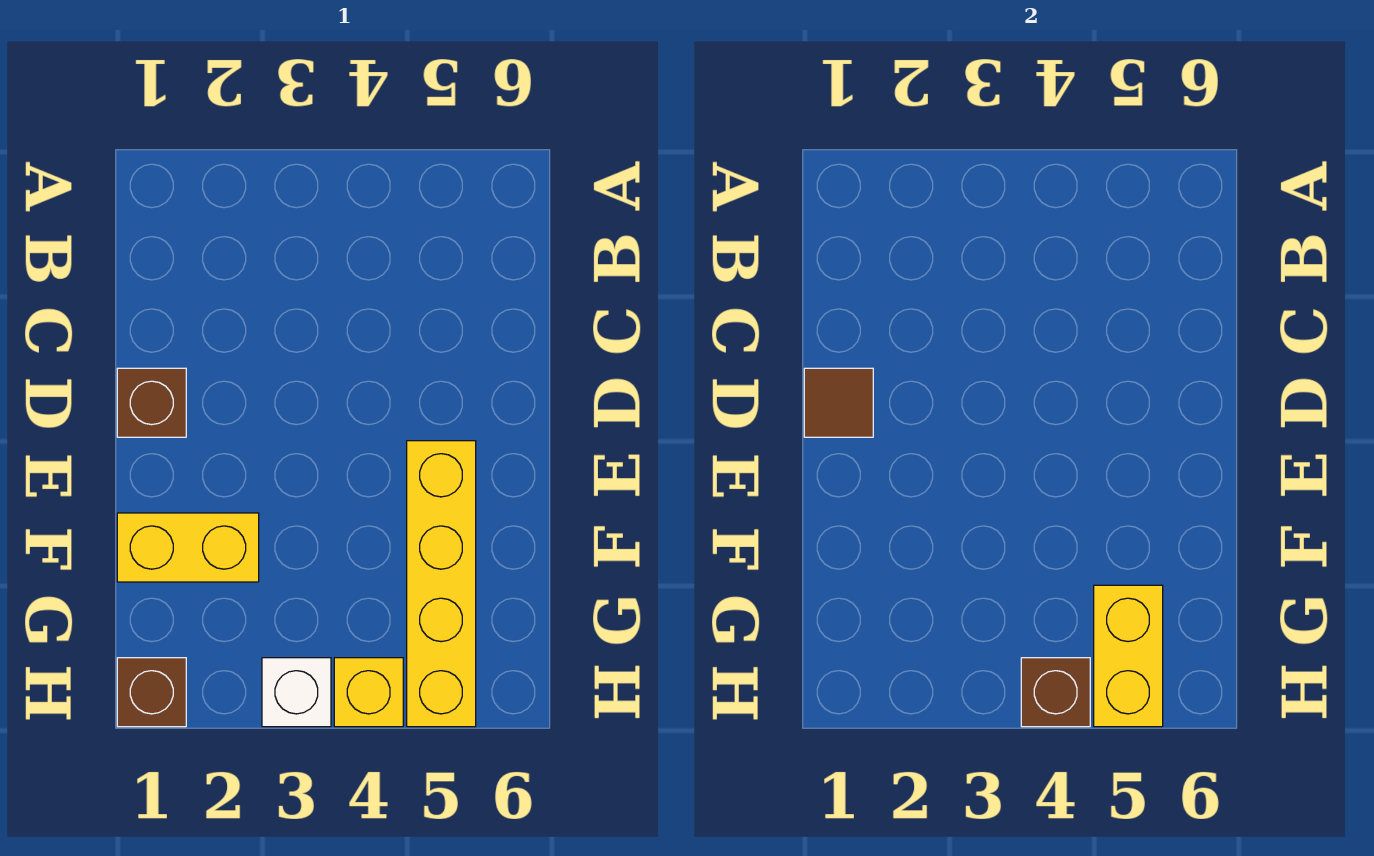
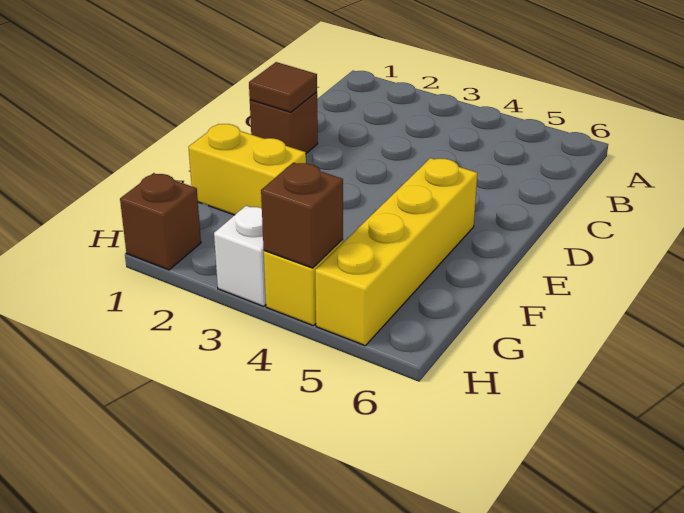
yellow 1x2 brick [1094,585,1163,727] -> none

